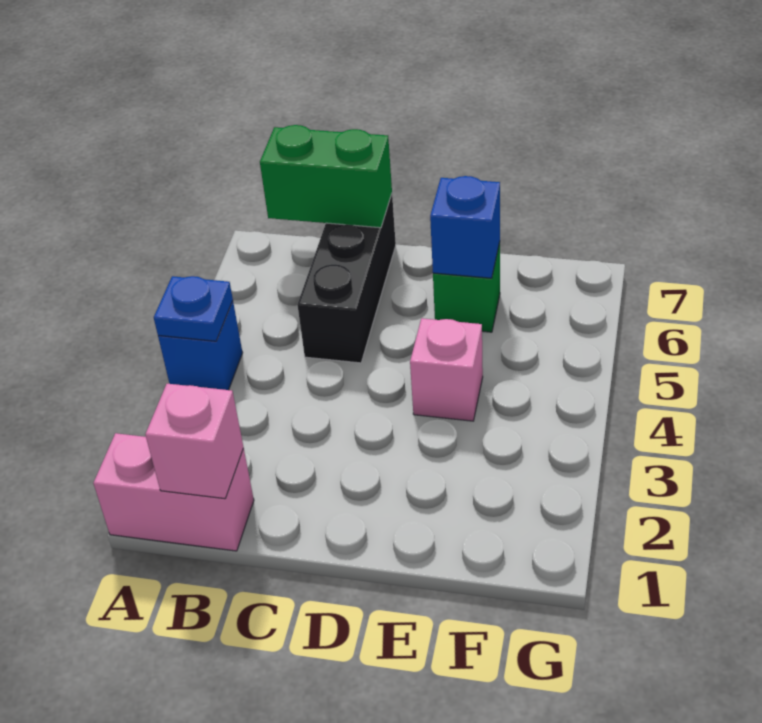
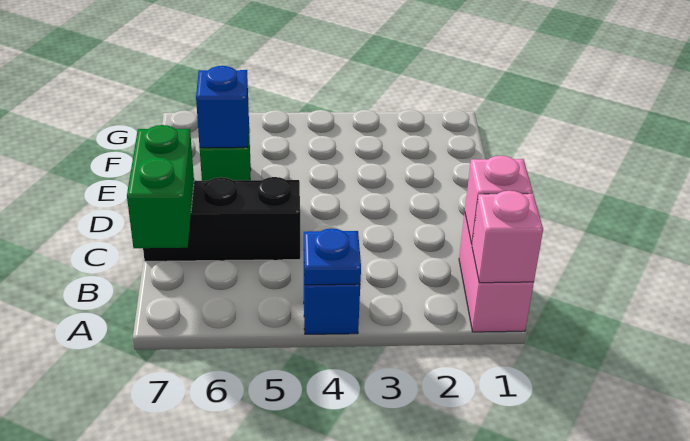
pink 1x1 brick [410,318,483,421] -> pink 1x1 brick moved to [472,191,543,283]

